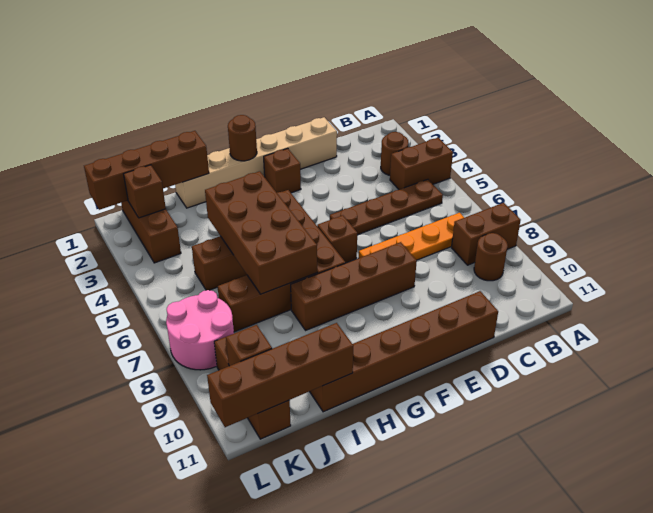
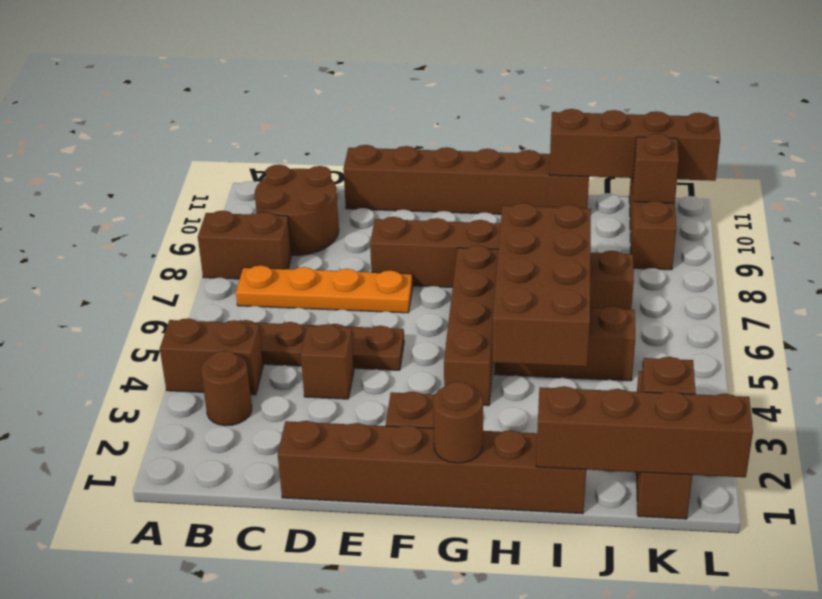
brown 1x1 round brick [474,233,508,281] -> brown 2x2 round brick [255,165,339,255]
tan 1x6 brick [175,117,337,208] -> brown 1x6 brick [278,421,586,514]
brown 1x1 brick [317,215,357,263] -> brown 1x1 brick moved to [301,324,354,399]
pink 2x2 round brick [166,290,234,370] -> none

